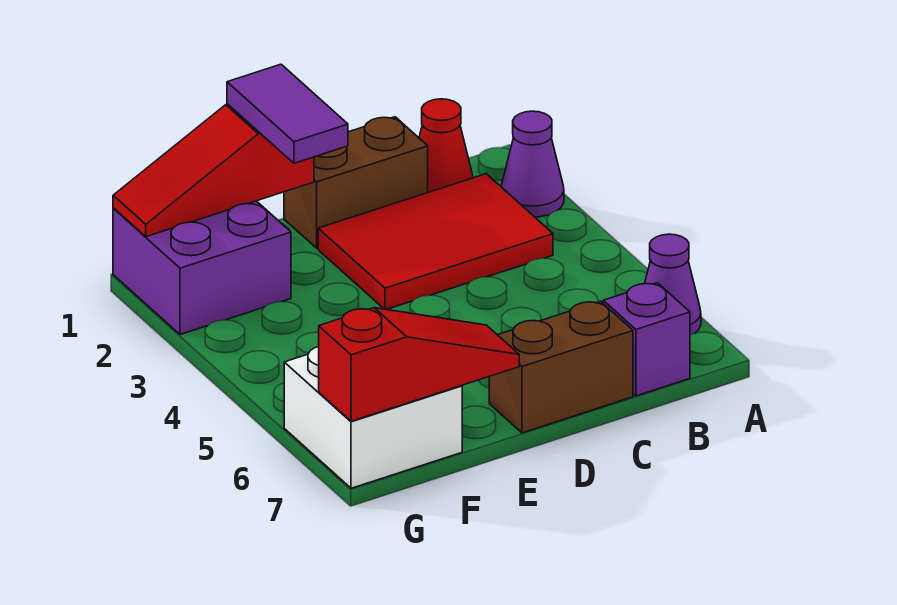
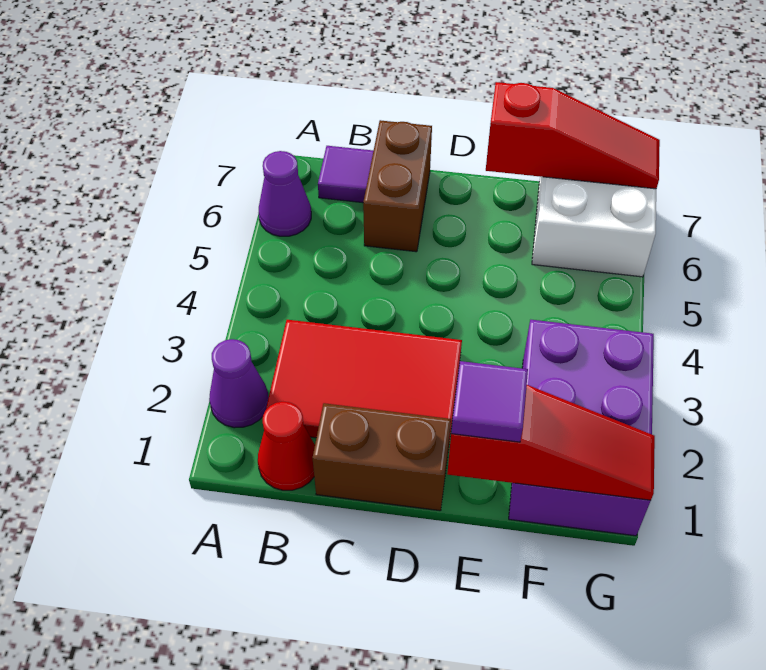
purple 1x1 brick [603,283,690,396] -> purple 1x1 tile [318,146,374,203]
brown 1x2 brick [489,301,633,433] -> brown 1x2 brick turned to [363,120,432,252]
purple 1x2 tile [227,64,348,163] -> purple 1x1 tile [451,361,528,442]
red 1x3 slope [319,308,519,421] -> red 1x3 slope turned to [486,82,660,189]
purple 2x2 brick [113,201,291,334] -> purple 2x3 brick [509,320,654,536]

